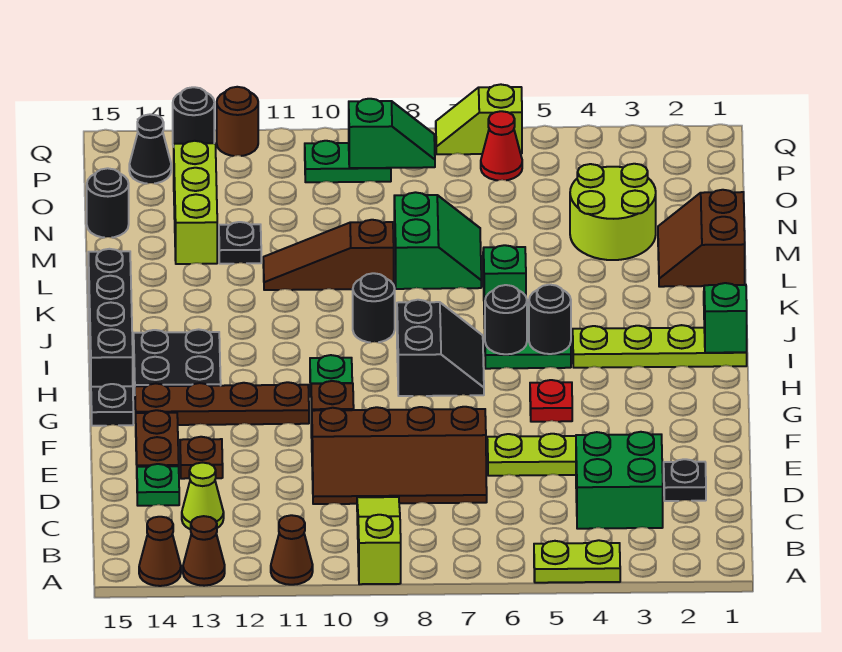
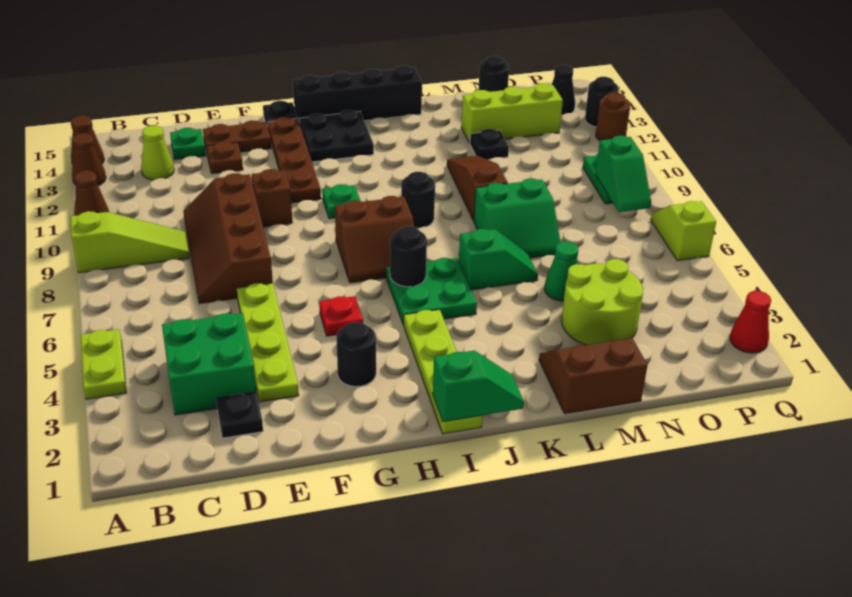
black 2x2 slope [397,300,484,396] -> brown 2x2 slope [335,196,414,283]
black 1x1 round brick [529,285,571,354] -> black 1x1 round brick moved to [337,322,376,387]
none -> green 1x1 cone [544,241,578,301]
red 1x1 cone [481,111,522,180] -> red 1x1 cone moved to [730,291,771,353]

